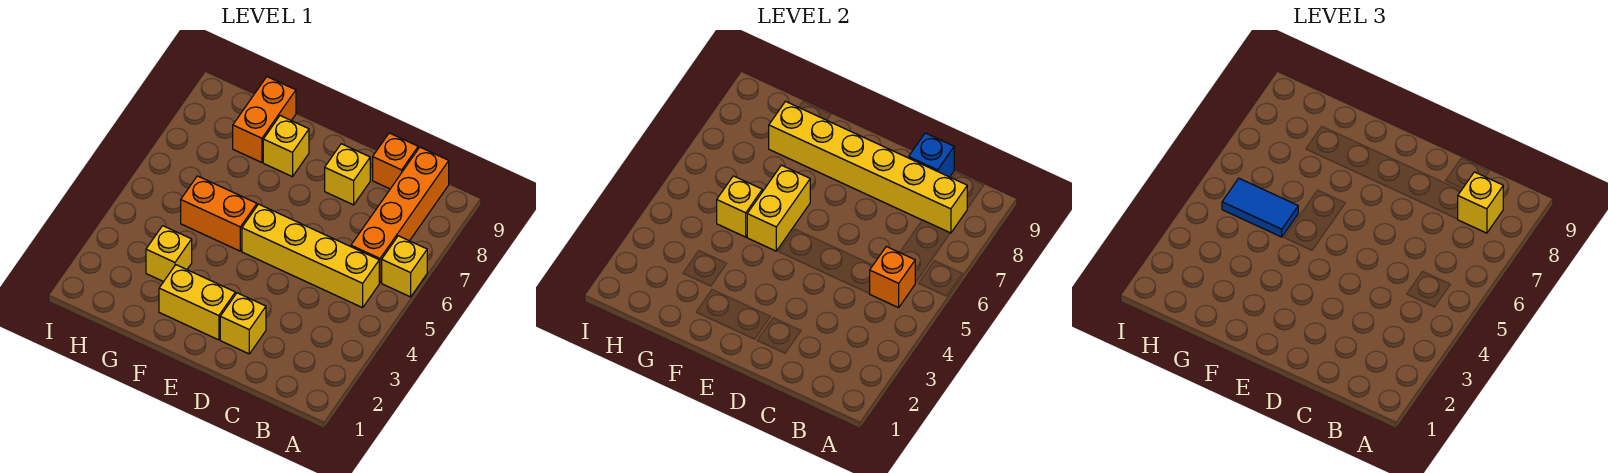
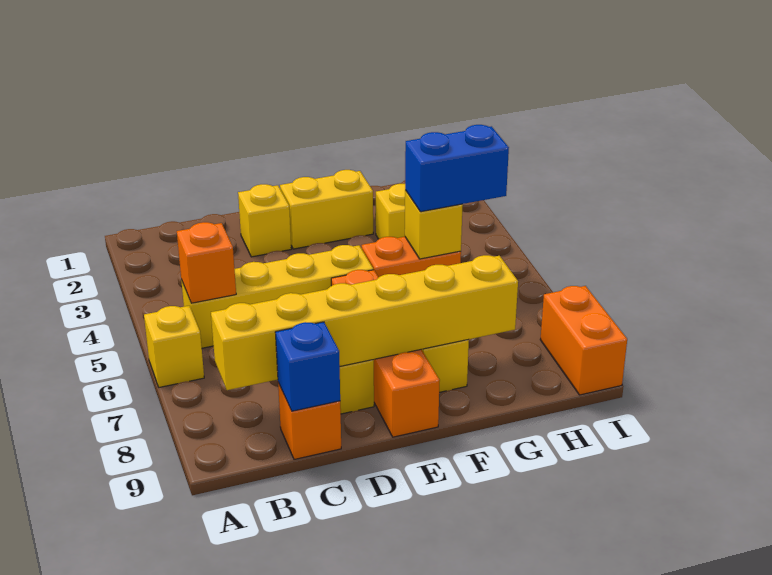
orange 1x4 brick [351,147,449,283] -> orange 1x4 brick moved to [331,270,440,437]
yellow 1x1 brick [1458,172,1503,233] -> none
yellow 1x2 brick [747,165,810,251] -> none
blue 1x2 tile [1222,178,1298,237] -> blue 1x2 brick [405,125,509,212]
orange 1x2 brick [233,77,296,163] -> orange 1x2 brick moved to [540,286,627,395]

